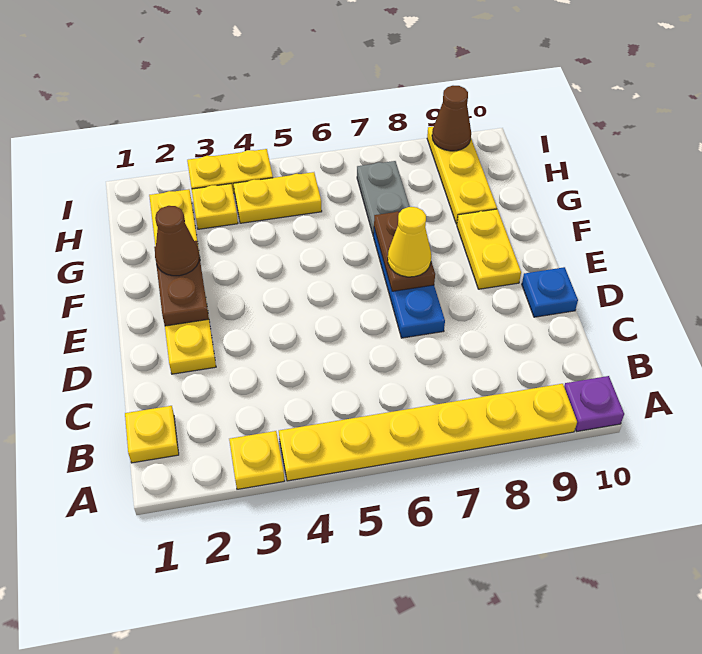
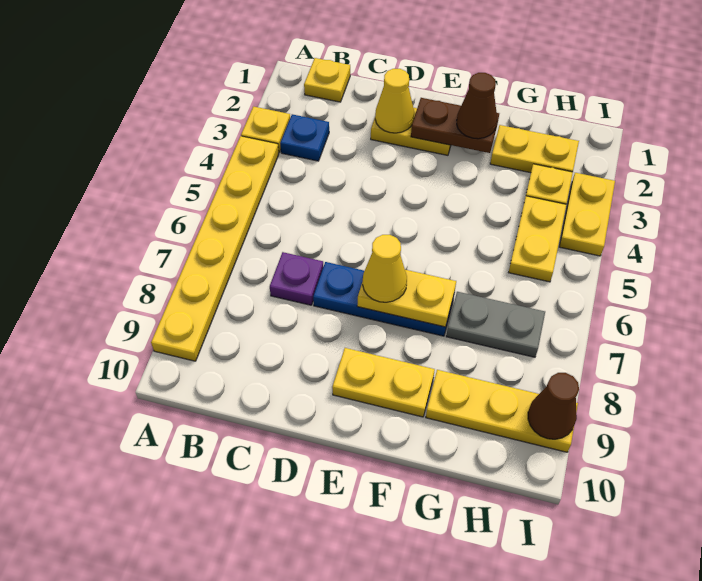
purple 1x1 plate [564,376,624,431] -> purple 1x1 plate moved to [270,252,323,305]
none -> yellow 1x1 cone [375,69,414,133]
blue 1x1 plate [522,267,578,317] -> blue 1x1 plate moved to [280,114,329,161]
brown 1x2 plate [374,211,435,291] -> yellow 1x2 plate [357,270,456,327]

